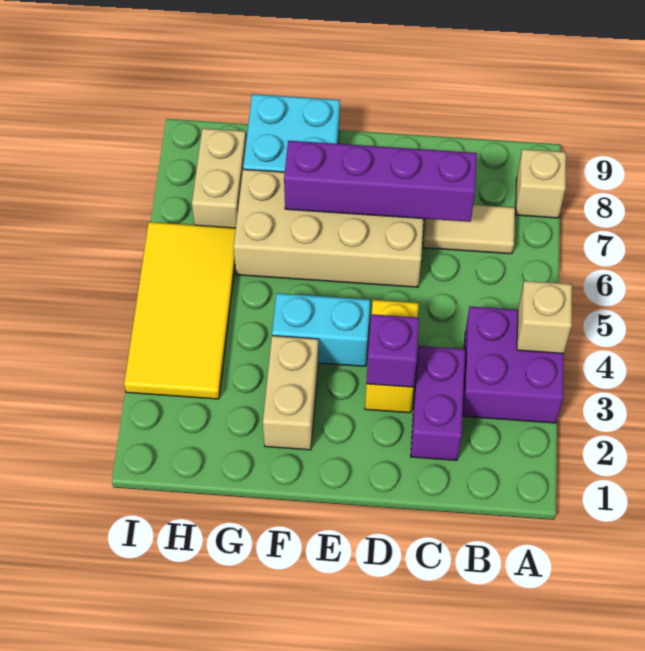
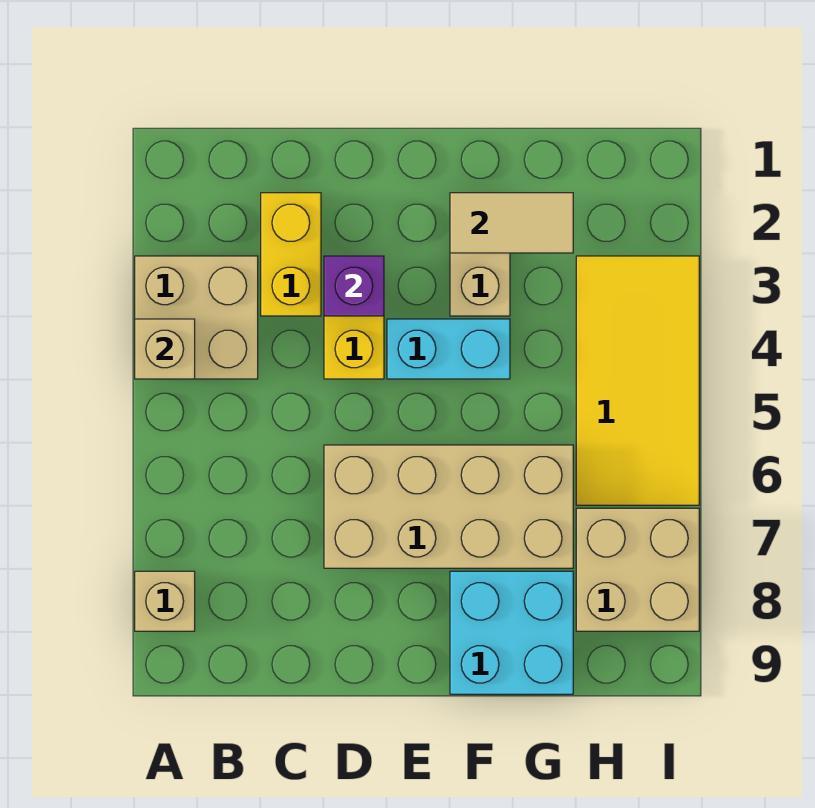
purple 2x2 brick [462,306,564,423] -> tan 2x2 brick [135,256,258,379]
tan 1x2 tile [423,205,515,254] -> tan 1x2 tile moved to [450,193,573,253]
purple 1x2 brick [411,346,465,460] -> yellow 1x2 brick [261,193,321,316]
purple 1x4 brick [284,141,477,222] -> none
tan 1x2 brick [192,128,246,228] -> tan 2x2 brick [576,508,699,631]

